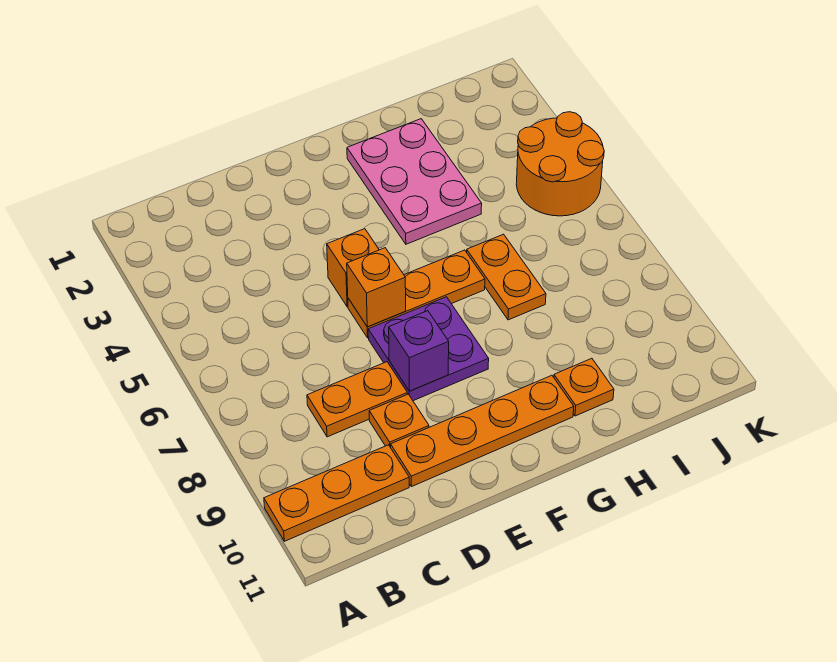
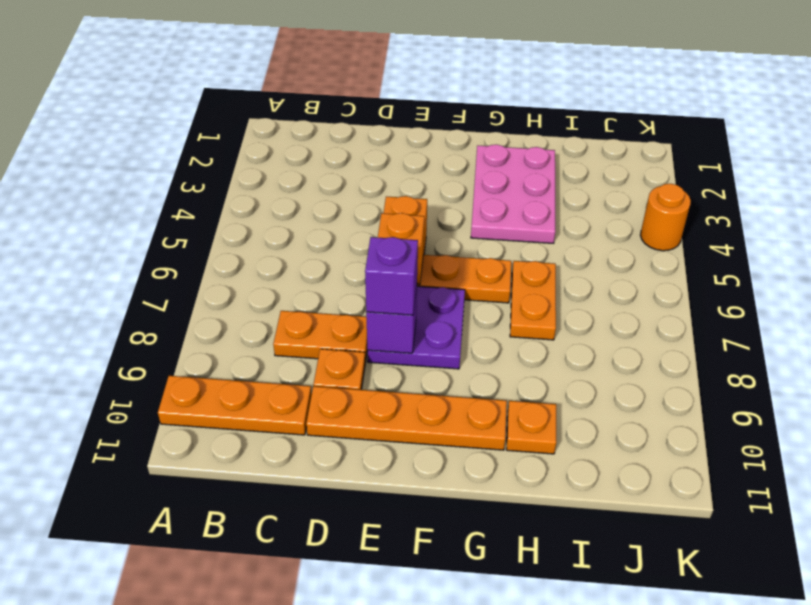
none -> purple 1x1 brick [365,237,418,315]
orange 2x2 round brick [516,112,604,216] -> orange 1x1 round brick [640,184,691,251]

